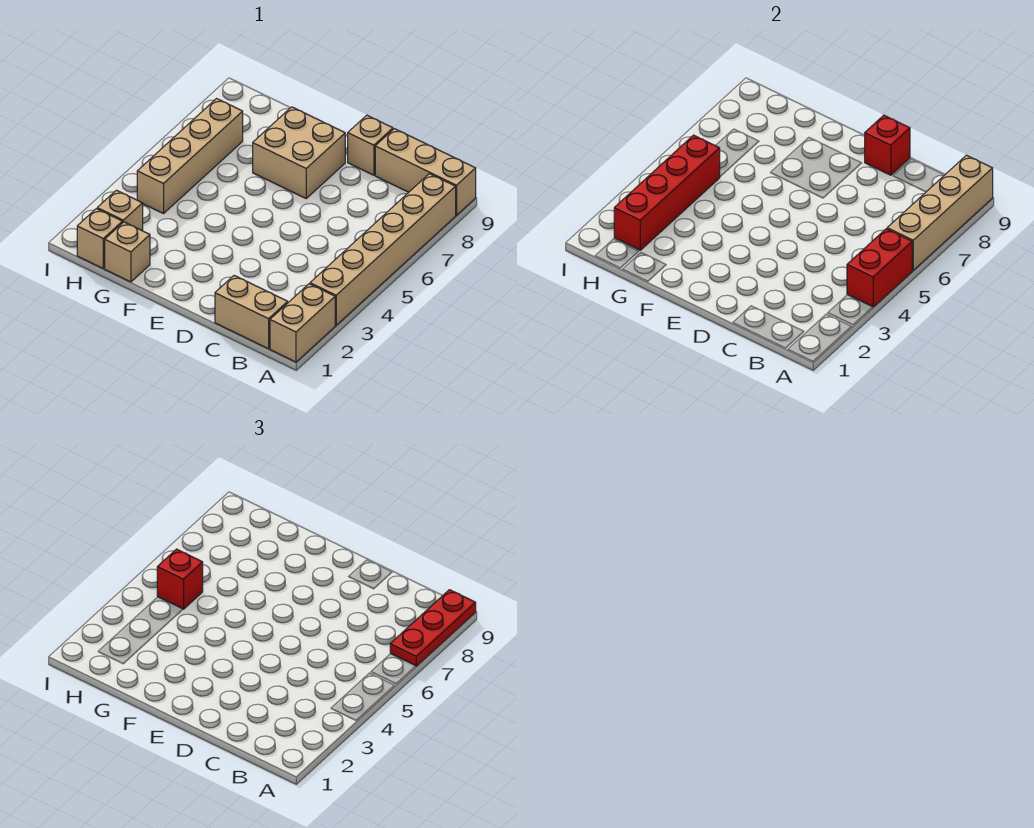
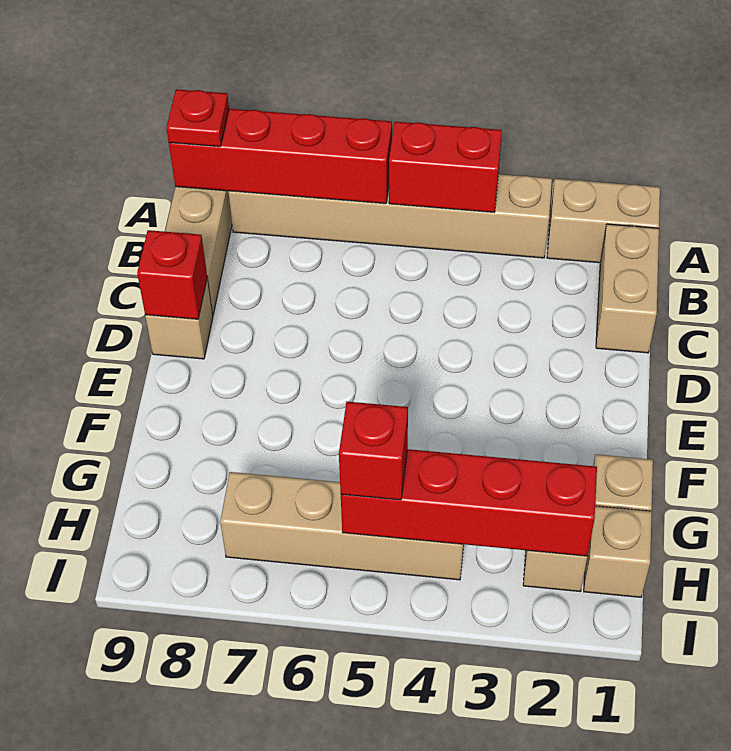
tan 1x4 brick [887,155,993,270] -> red 1x4 brick [169,109,392,204]
red 1x3 plate [390,590,476,666] -> red 1x1 plate [166,89,229,147]
tan 2x2 brick [253,107,345,198] -> none

